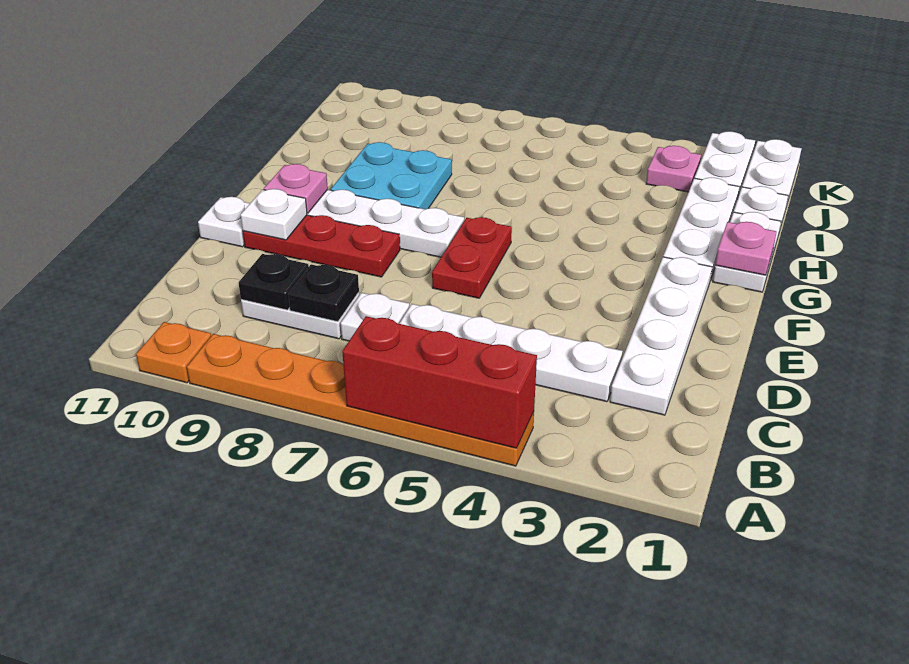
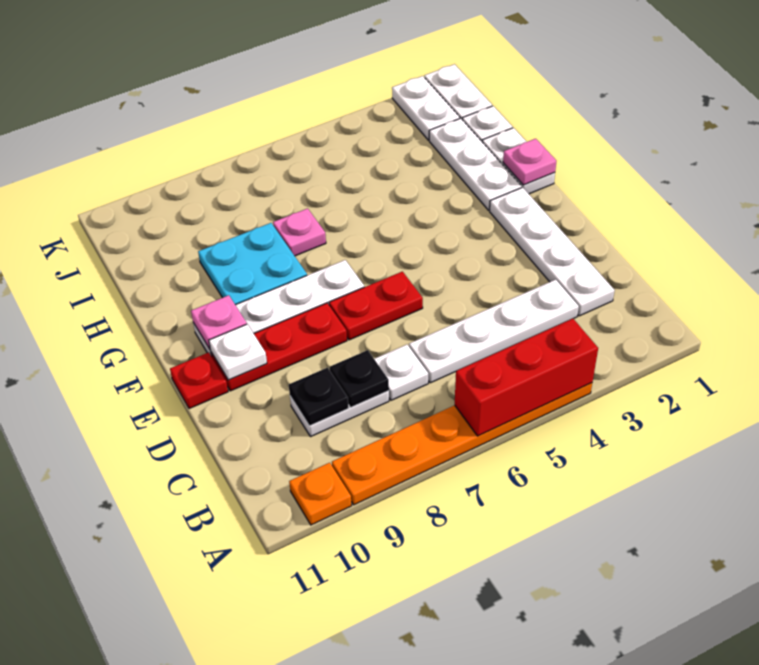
red 1x2 plate [432,217,512,298] -> red 1x2 plate turned to [329,272,423,340]
white 1x1 plate [198,197,250,247] -> red 1x1 plate [170,352,228,409]
pink 1x1 plate [646,146,701,192] -> pink 1x1 plate moved to [273,208,326,256]

